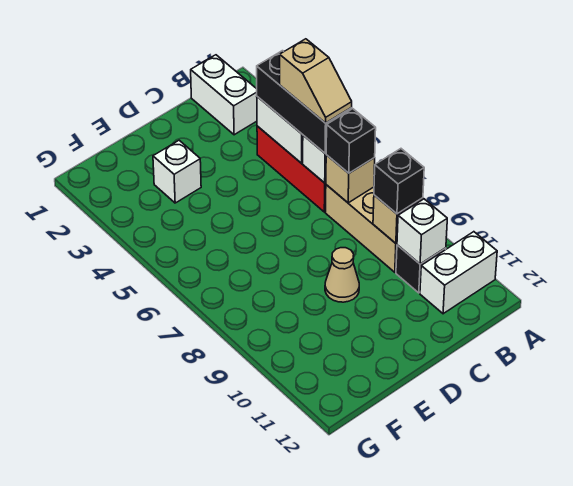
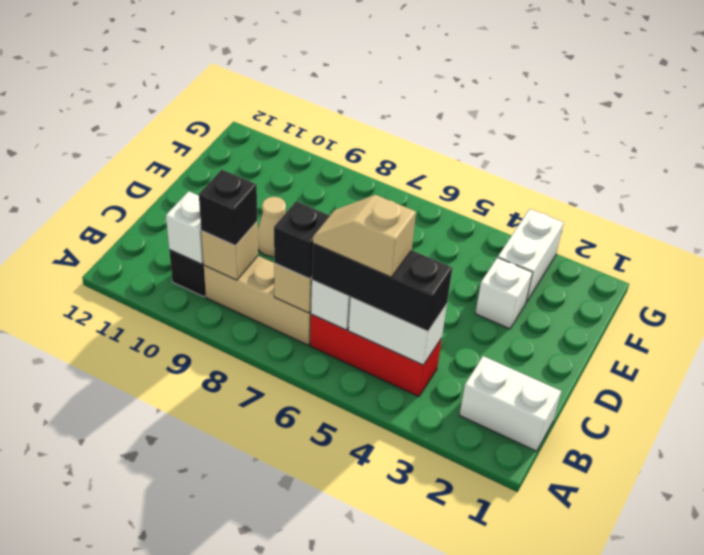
white 1x2 brick [420,232,497,314] -> white 1x2 brick moved to [498,209,564,302]

